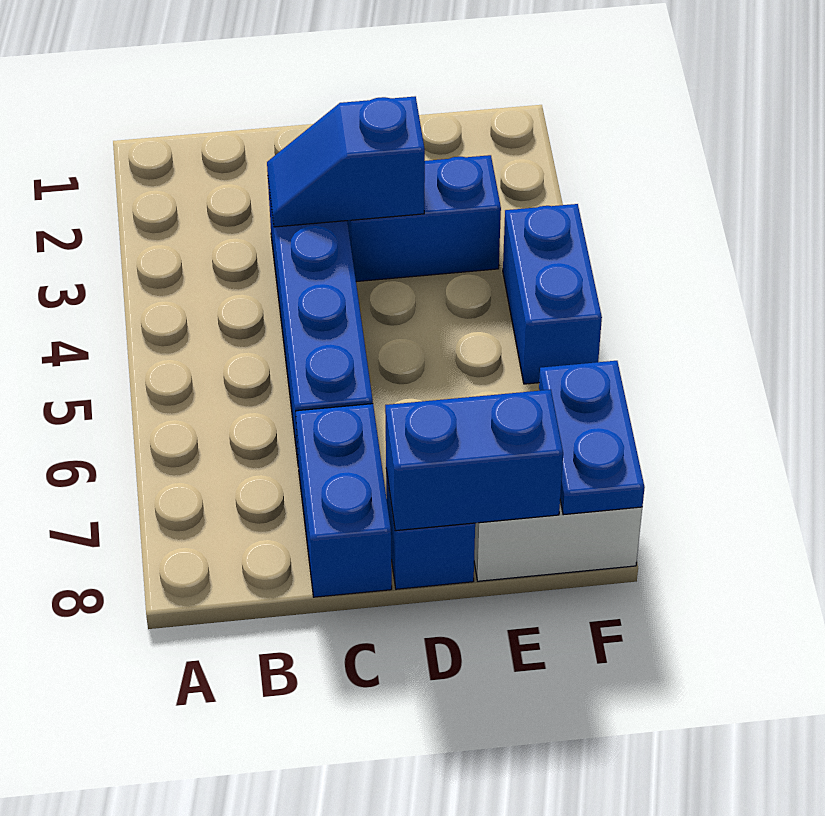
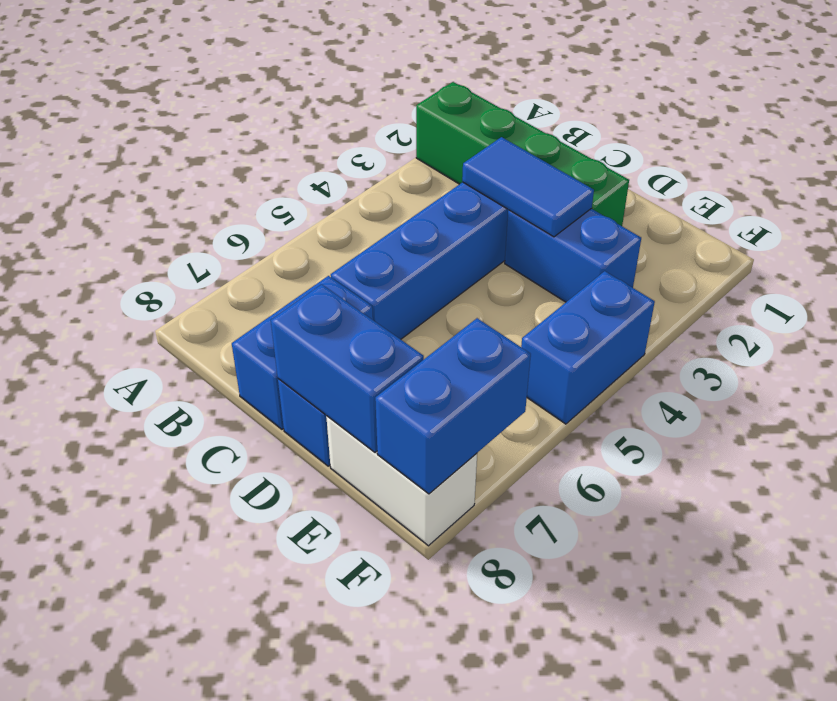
none -> green 1x4 brick [416,82,629,226]
blue 1x2 slope [267,97,425,227] -> blue 1x2 tile [462,137,594,237]
blue 1x2 plate [539,361,645,515] -> blue 1x2 brick [375,318,531,494]

